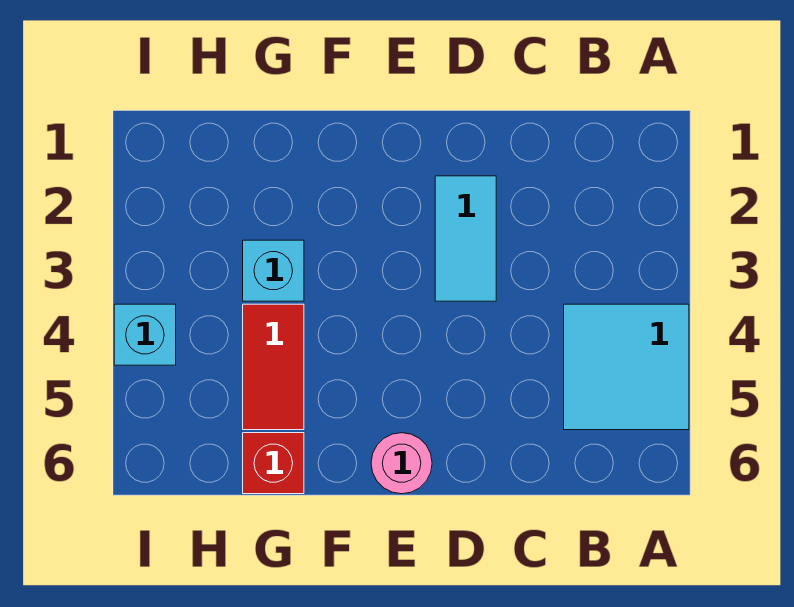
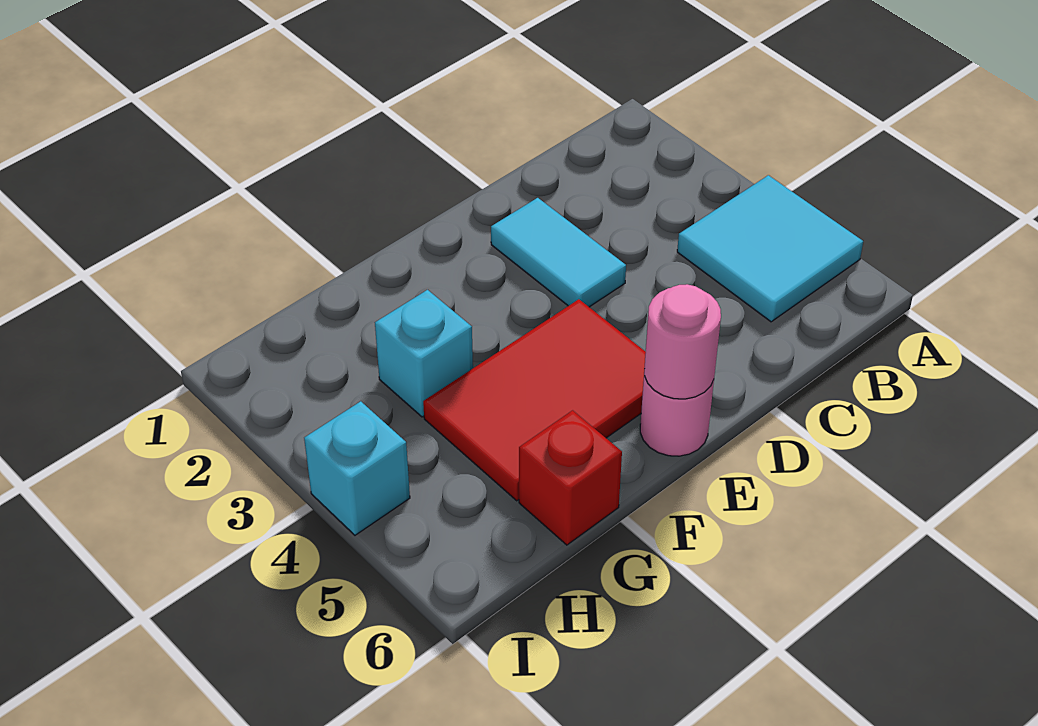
none -> pink 1x1 round brick [644,284,721,399]
red 1x2 tile [243,304,304,430] -> red 2x3 tile [423,299,646,501]

